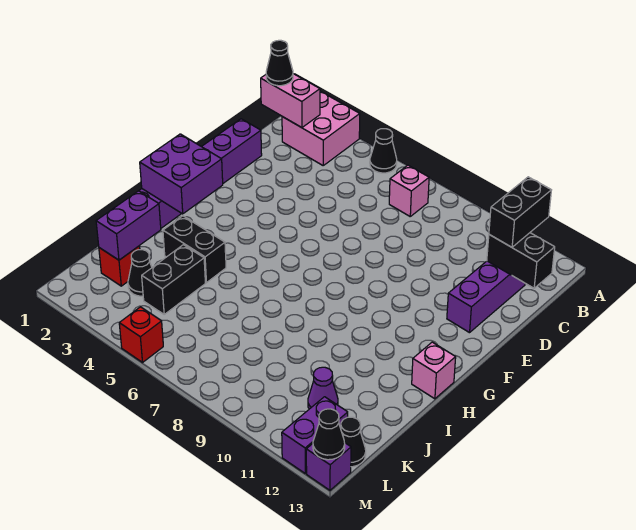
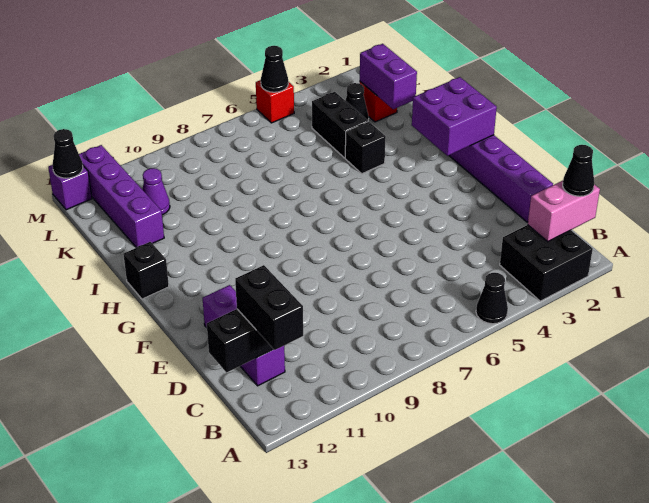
pink 2x2 brick [282,91,360,165] -> black 2x2 brick [500,225,593,301]
pink 1x1 brick [389,165,429,216] -> none
pink 1x1 brick [412,342,456,399] -> black 1x1 brick [123,242,169,299]
black 1x2 brick [163,216,226,283] -> black 1x1 brick [345,121,386,174]
purple 1x2 brick [282,397,348,473] -> purple 1x4 brick [79,145,164,248]
black 1x1 cone [341,417,366,467] -> black 1x1 cone moved to [261,46,288,92]

